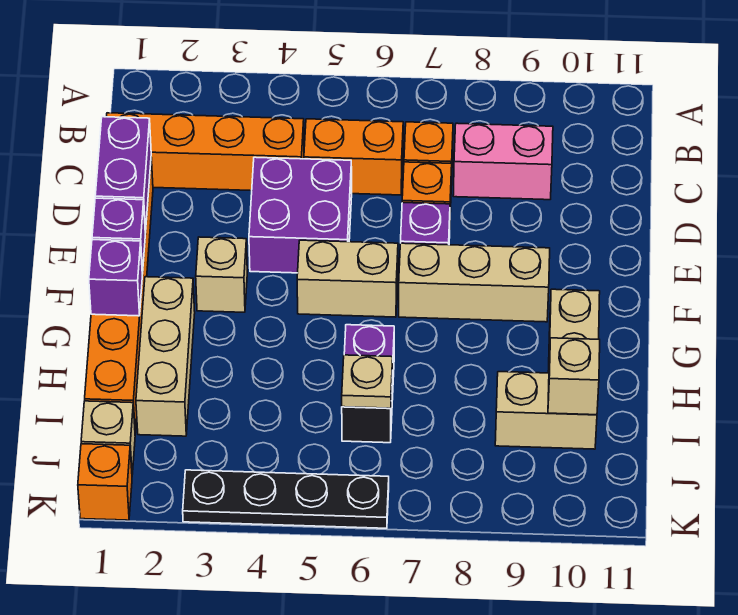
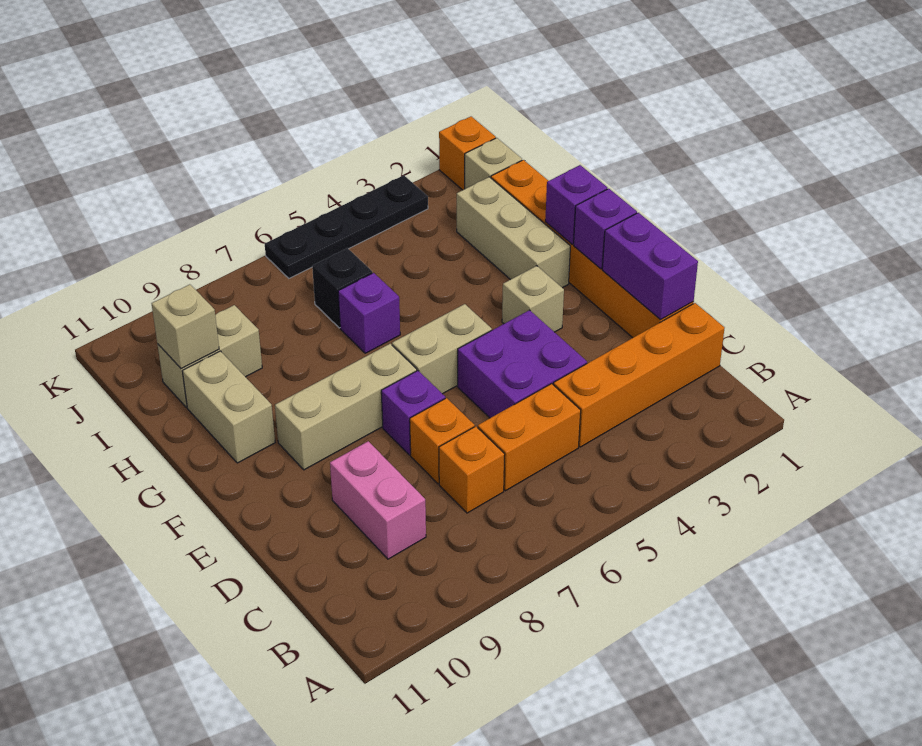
pink 1x2 brick [453,123,553,200] -> pink 1x2 brick turned to [330,441,426,559]
tan 1x1 plate [342,355,393,408] -> none

